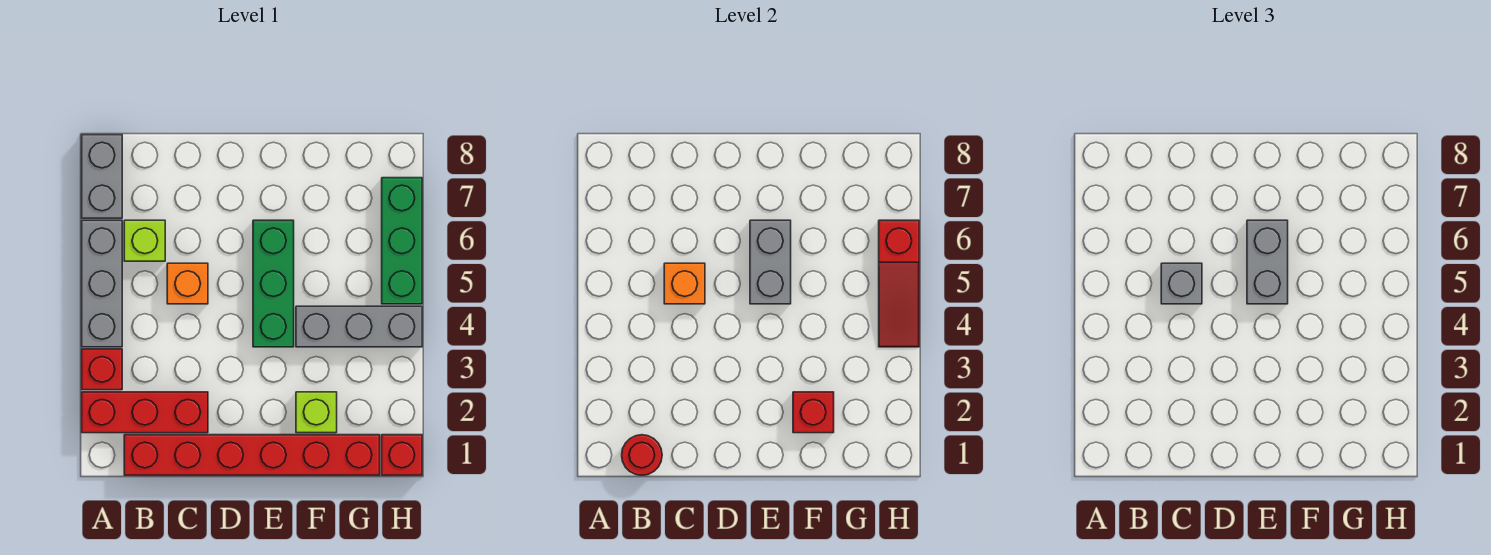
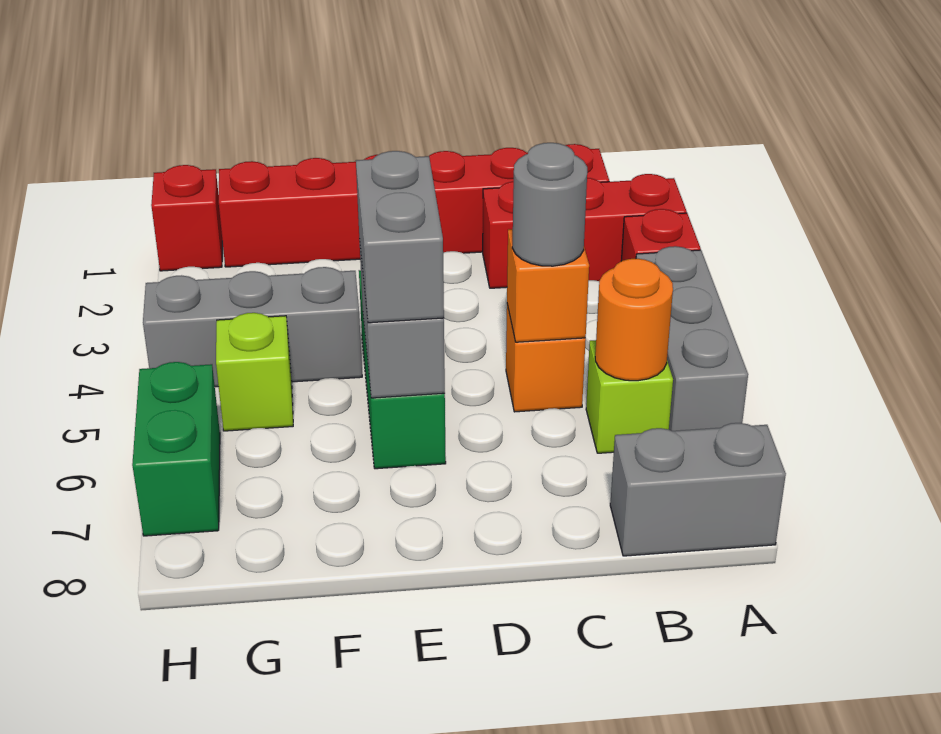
grey 1x2 brick [82,135,122,218] -> grey 1x2 brick turned to [610,423,786,556]
red 1x1 round brick [622,435,662,475] -> none
none -> orange 1x1 round brick [595,259,673,381]
grey 1x1 brick [1161,263,1202,304] -> grey 1x1 round brick [512,143,587,266]
lime 1x1 brick [296,392,337,433] -> lime 1x1 brick moved to [216,313,293,431]
red 1x1 brick [793,392,834,433] -> none
red 1x3 slope [879,220,919,347] -> none
green 1x3 brick [382,178,422,304] -> green 1x2 brick [132,362,220,536]

